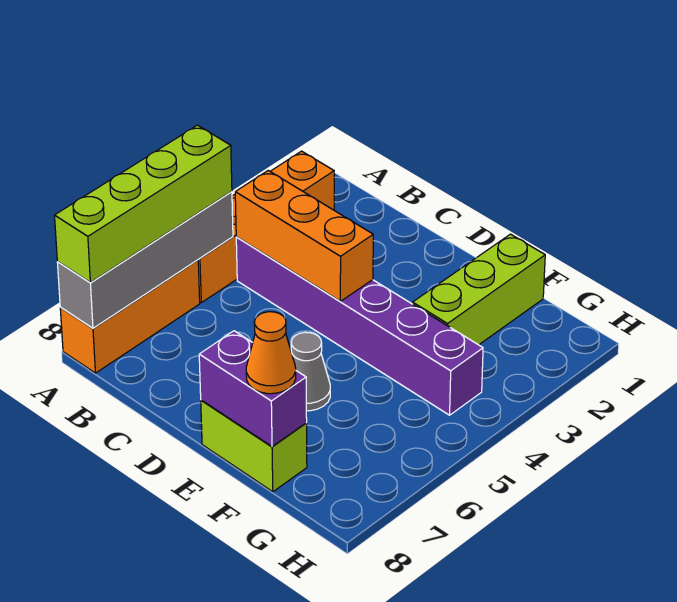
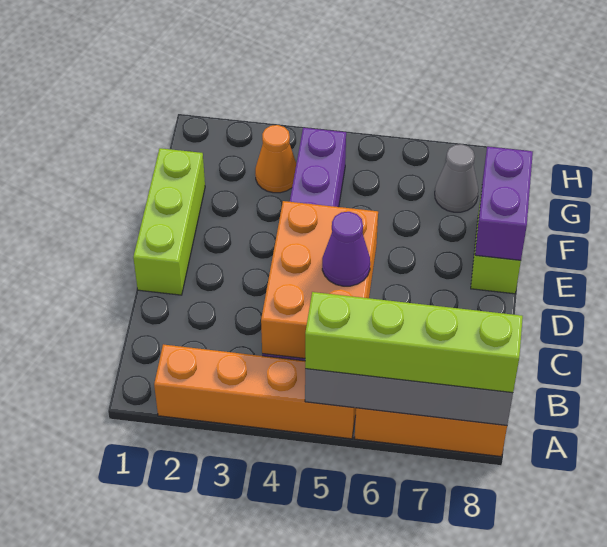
orange 1x3 brick [235,171,373,301] -> orange 2x3 brick [261,201,378,358]
none -> purple 1x1 cone [322,212,370,286]
grey 1x1 cone [291,332,330,411] -> grey 1x1 cone moved to [435,144,478,212]
lime 1x3 brick [413,234,545,345] -> lime 1x3 brick turned to [133,148,205,295]
orange 1x1 cone [246,312,296,394] -> orange 1x1 cone moved to [255,125,296,193]

